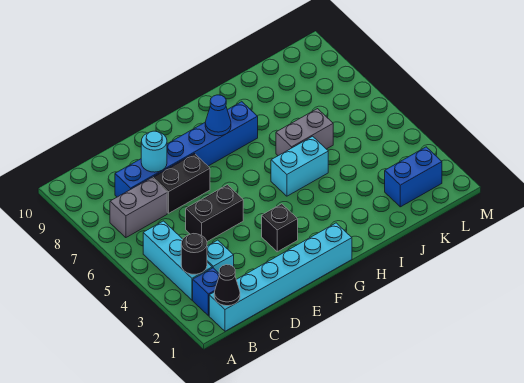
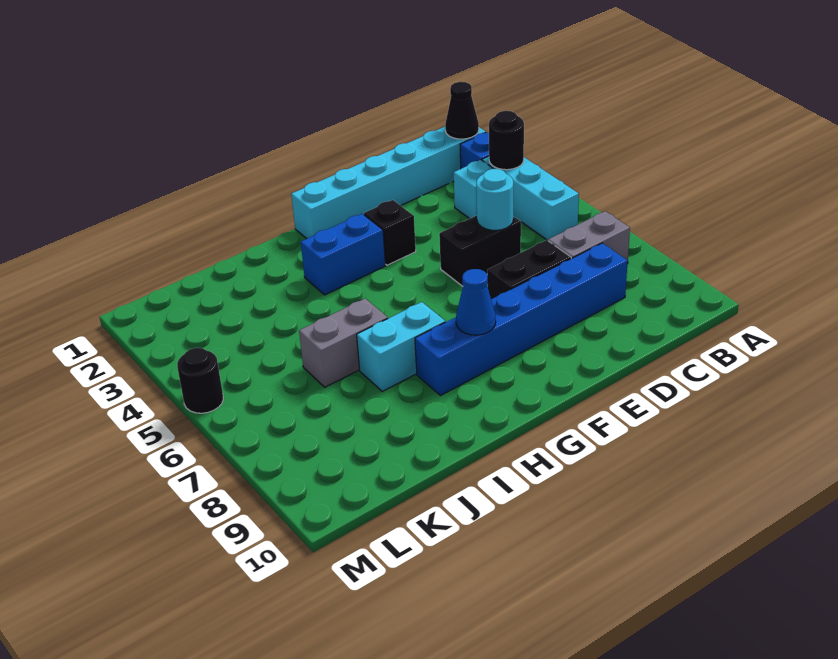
cyan 1x1 round brick [141,131,167,172] -> cyan 1x1 round brick moved to [476,169,513,230]
cyan 1x2 brick [271,136,328,196] -> cyan 1x2 brick moved to [357,302,445,391]
blue 1x2 brick [385,147,442,207] -> blue 1x2 brick moved to [301,214,386,295]
none -> black 1x1 round brick [177,348,223,413]

